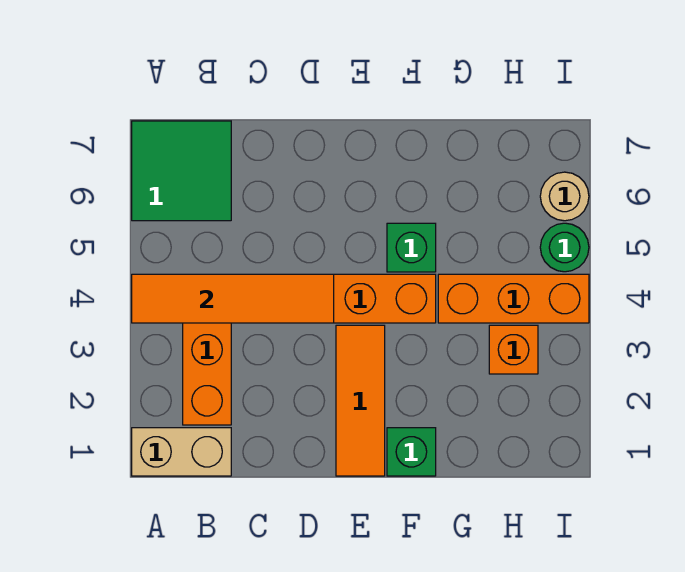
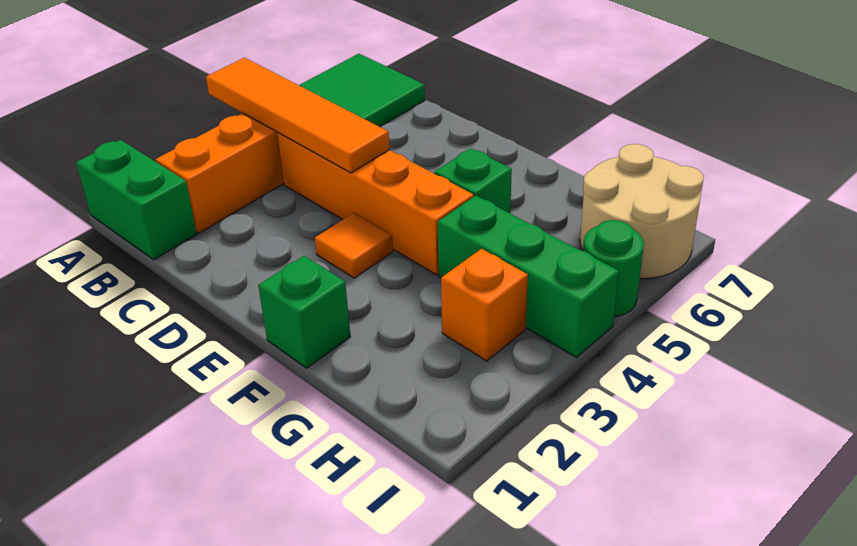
tan 1x2 brick [132,428,231,476] -> green 1x2 brick [76,140,197,260]
orange 1x3 tile [336,325,385,476] -> orange 1x1 tile [315,213,393,278]
orange 1x3 brick [438,274,589,323] -> green 1x3 brick [438,196,619,357]
tan 1x1 round brick [540,172,589,221] -> tan 2x2 round brick [580,144,704,279]

